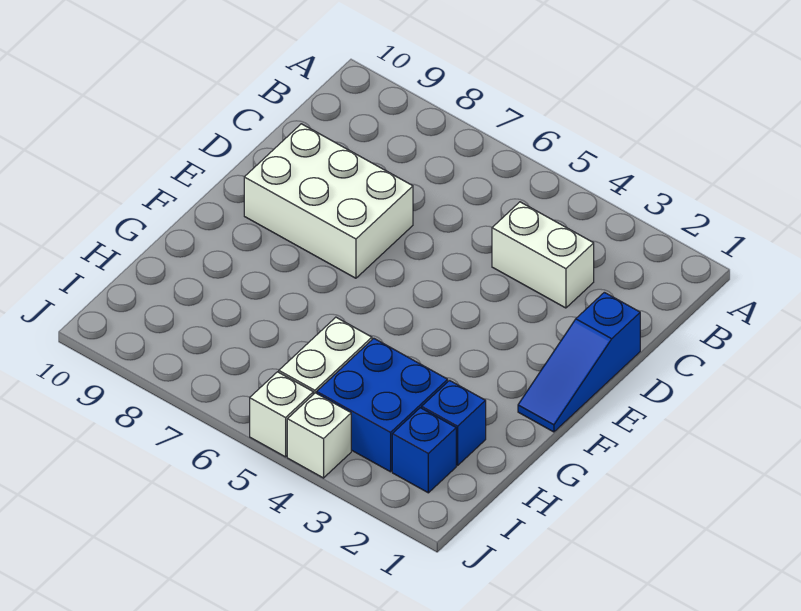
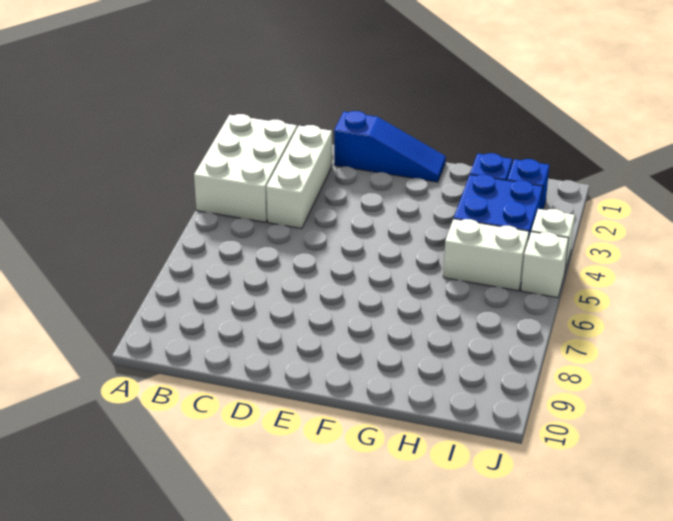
white 1x2 brick [492,202,594,308] -> white 1x3 brick [266,125,332,229]
white 2x3 brick [244,124,413,278] -> white 2x3 brick moved to [194,114,297,222]

